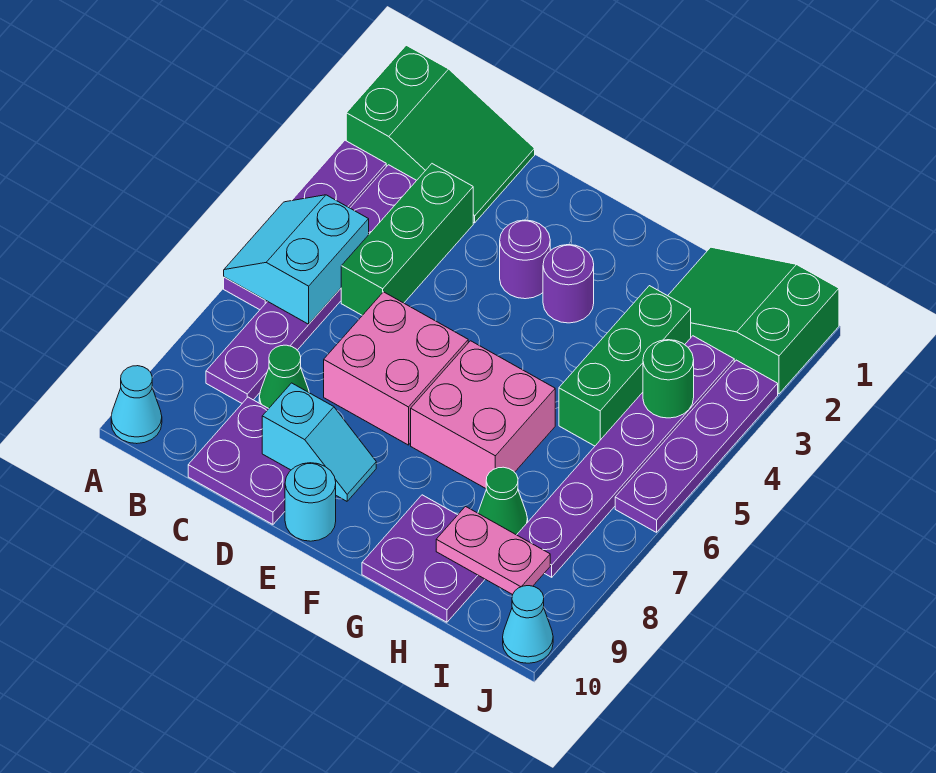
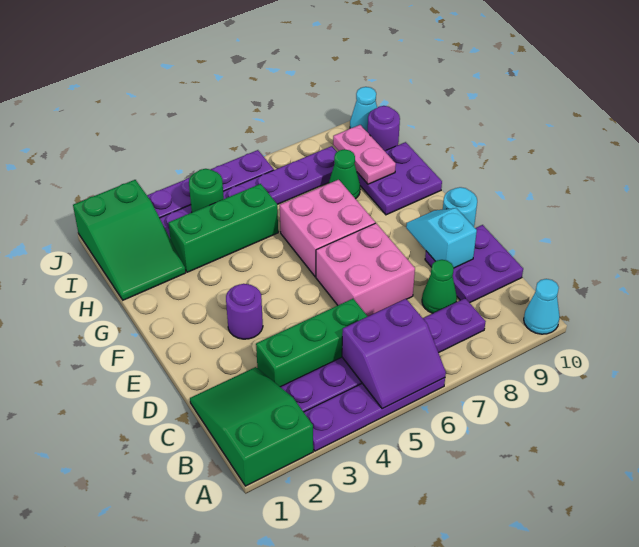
cyan 2x2 slope [224,195,369,324] -> purple 2x2 slope [342,299,446,409]
purple 1x1 round brick [543,245,594,323] -> purple 1x1 round brick moved to [368,106,400,151]

